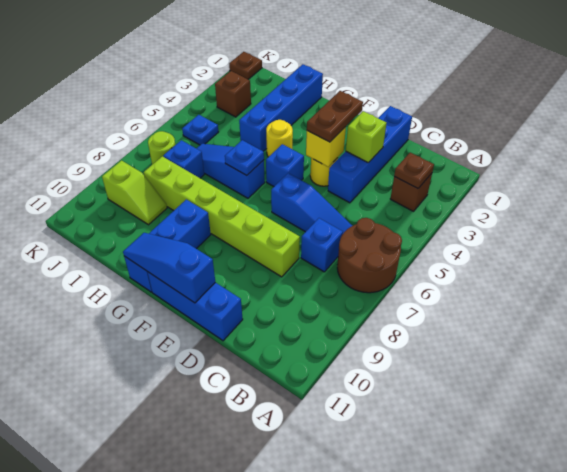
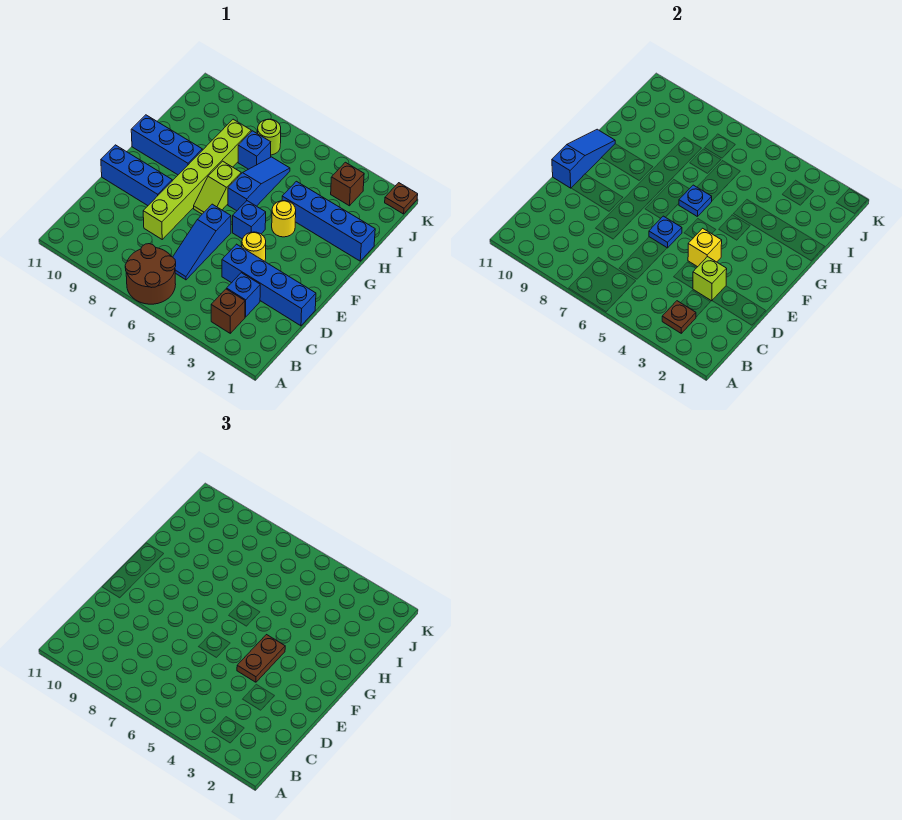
blue 1x1 brick [301,218,343,272] -> blue 1x1 brick moved to [227,273,260,317]
blue 1x3 brick [148,272,243,341] -> blue 1x3 brick turned to [101,145,172,206]
brown 1x2 plate [307,91,363,142] -> brown 1x2 plate turned to [237,635,285,682]
lime 1x2 slope [102,160,167,225] -> lime 1x2 slope moved to [194,161,241,214]
blue 1x1 plate [182,115,218,145] -> blue 1x1 plate moved to [649,216,682,248]

